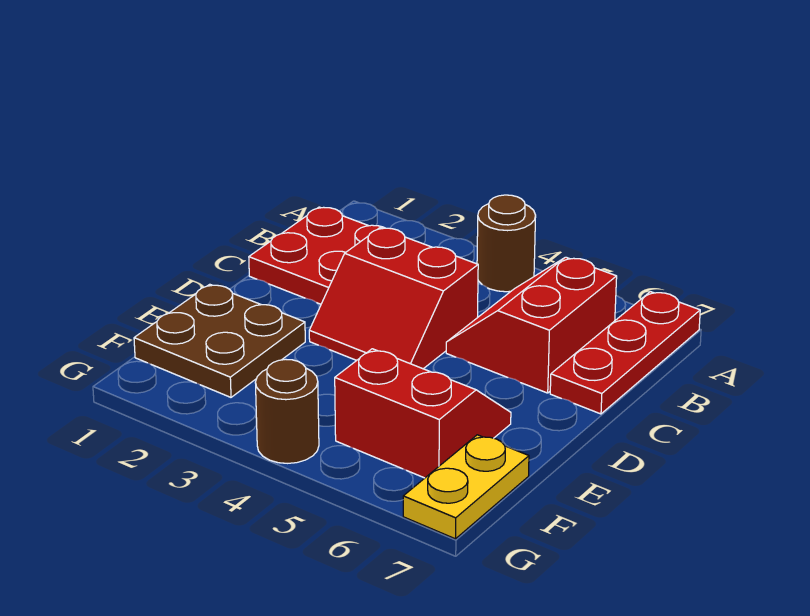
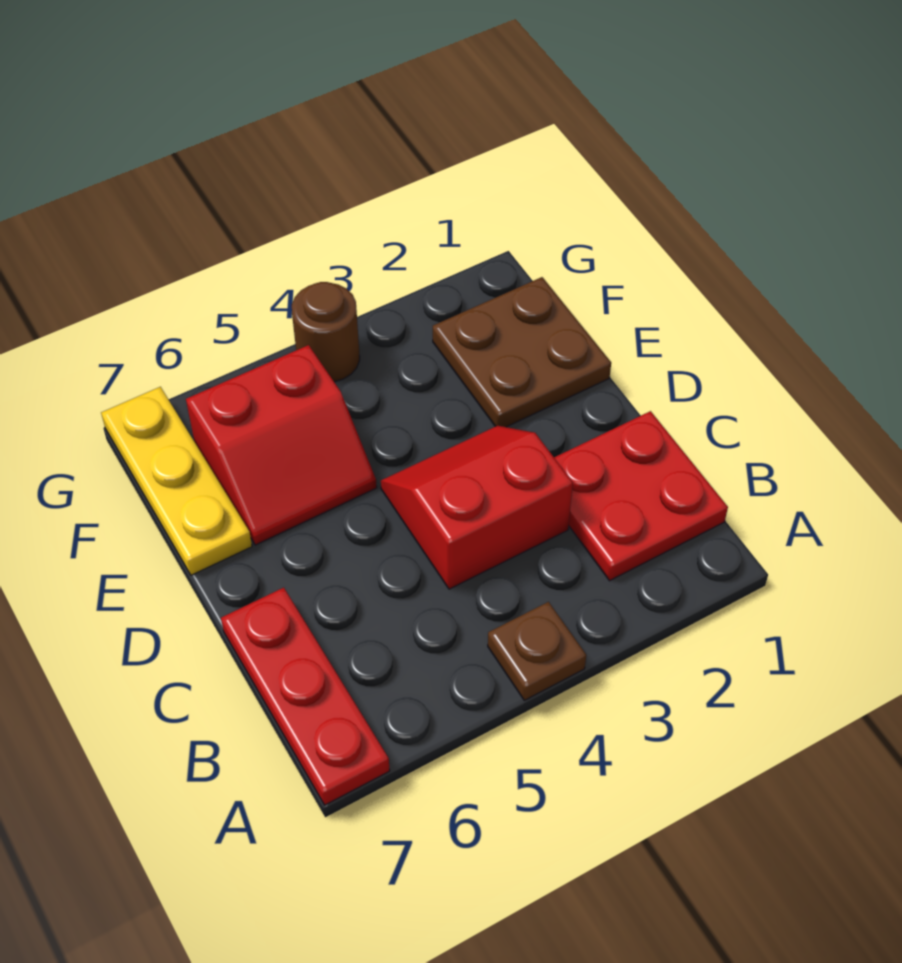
brown 1x1 round brick [477,195,536,292] -> brown 1x1 plate [488,602,586,700]
red 2x2 slope [446,257,617,393] -> none
yellow 1x2 plate [403,435,529,539] -> yellow 1x3 plate [101,387,252,575]

